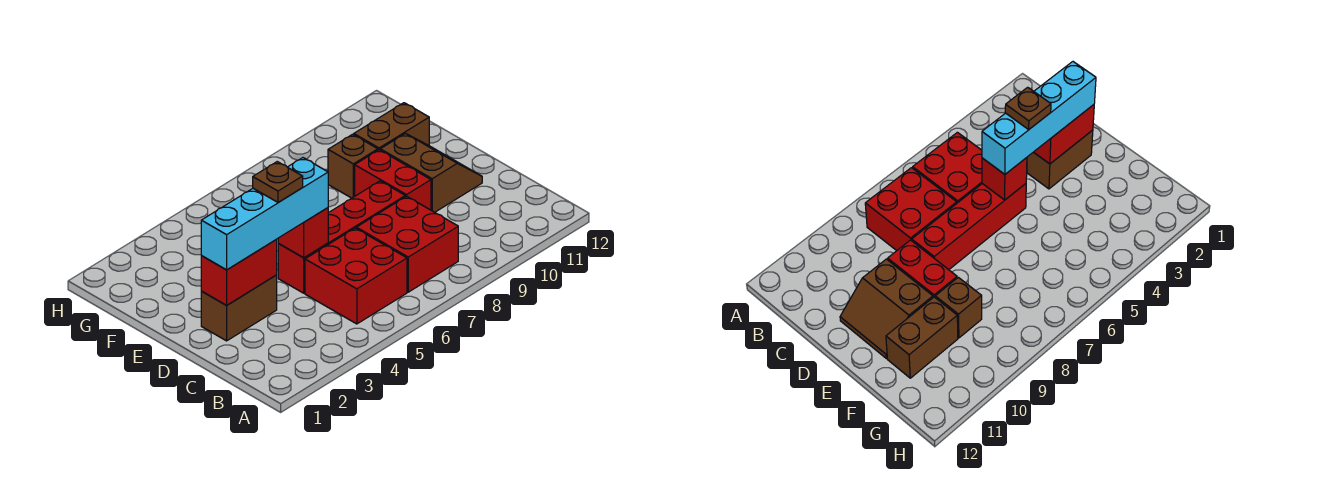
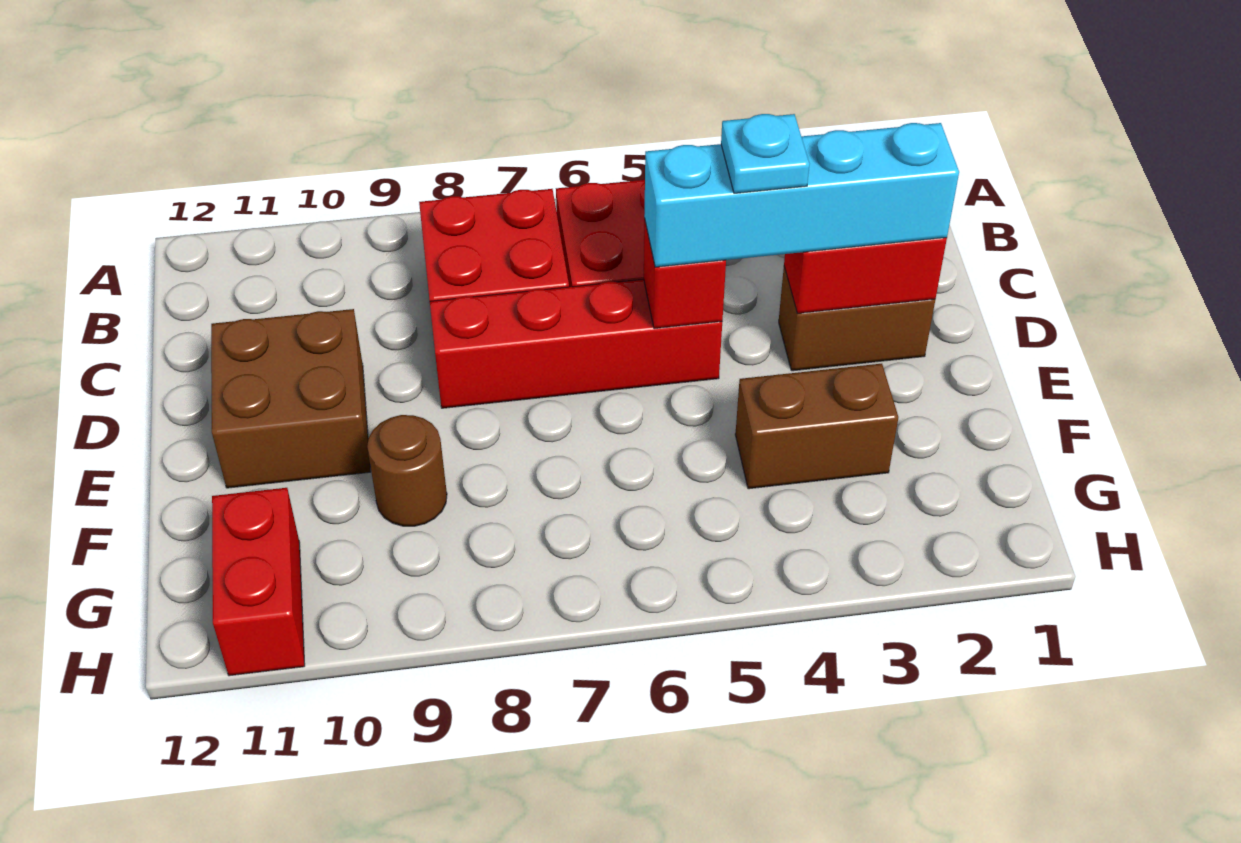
brown 1x1 plate [253,162,303,203] -> cyan 1x1 plate [721,114,809,193]
red 1x2 brick [355,150,431,210] -> red 1x2 brick moved to [212,488,305,676]
brown 2x2 slope [380,134,482,212] -> brown 2x2 brick [211,309,371,488]
brown 1x1 brick [328,134,378,198] -> brown 1x1 round brick [367,415,447,526]
brown 1x2 brick [354,103,429,150] -> brown 1x2 brick moved to [735,364,898,489]

